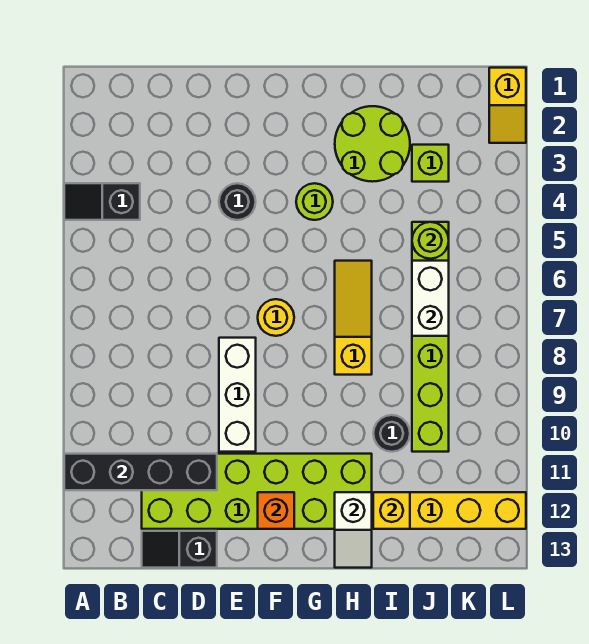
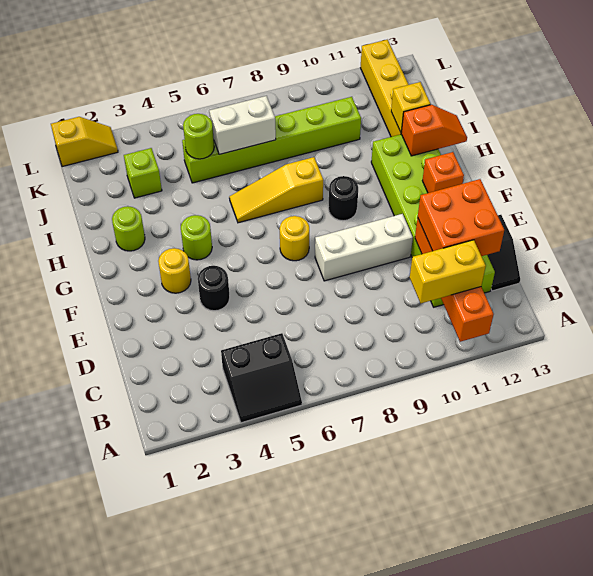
black 1x2 slope [64,183,140,220] -> black 2x2 slope [221,333,302,423]
black 1x4 brick [64,454,217,490] -> orange 1x4 brick [415,218,494,342]
none -> yellow 1x2 brick [410,240,486,303]
none -> orange 2x2 brick [418,179,504,256]
none -> yellow 1x1 round brick [158,248,191,293]
lime 2x2 round brick [335,106,410,182] -> lime 1x1 round brick [112,206,145,251]
white 1x2 slope [335,492,372,568] -> orange 1x2 slope [401,105,467,156]
black 1x1 round brick [373,415,410,452] -> black 1x1 round brick moved to [328,176,358,221]

